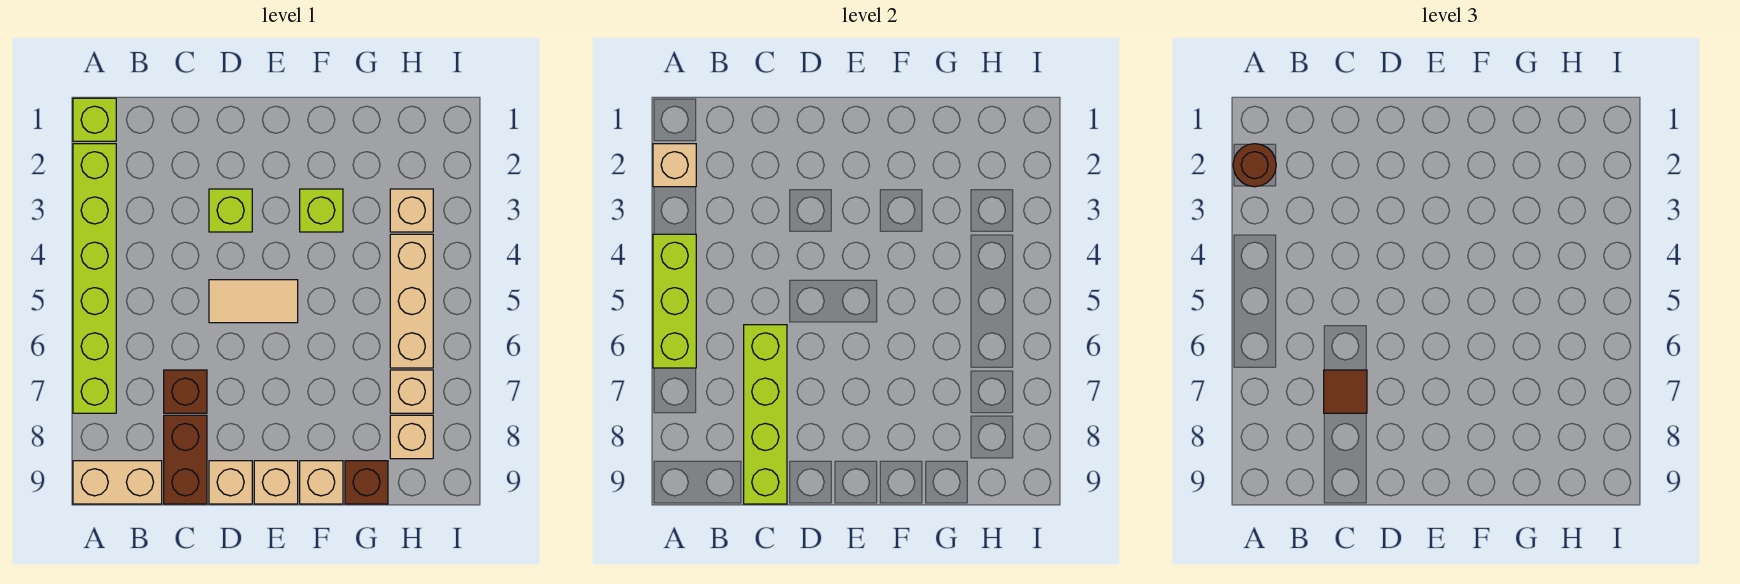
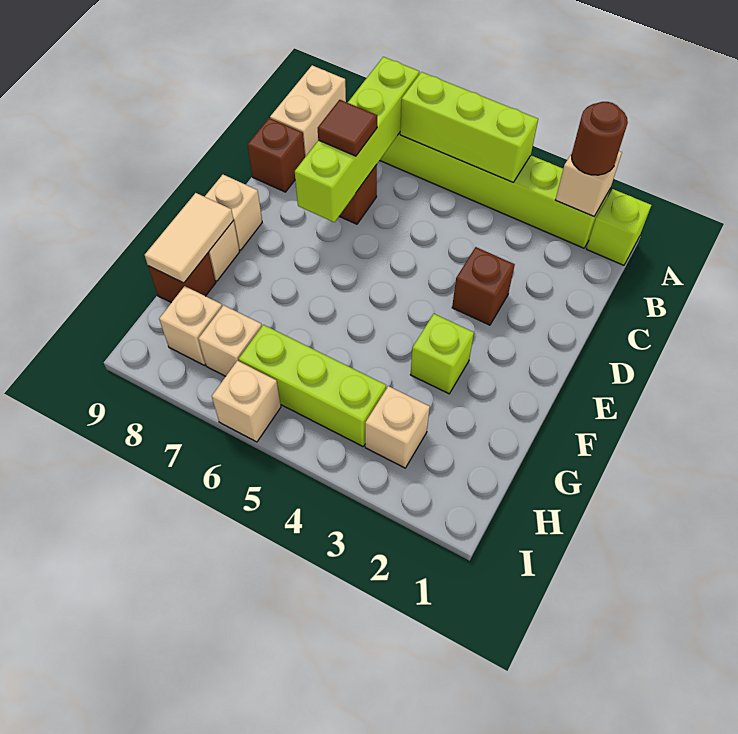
lime 1x4 brick [744,325,787,504] -> lime 1x4 brick turned to [295,57,419,222]
brown 1x2 brick [164,415,207,504] -> brown 1x1 brick [248,118,305,192]
lime 1x1 brick [209,189,252,232] -> brown 1x1 brick [452,247,515,325]
tan 1x2 tile [209,280,298,323] -> tan 1x2 tile moved to [145,193,233,283]
tan 1x1 brick [209,461,252,504] -> tan 1x1 brick moved to [212,361,281,442]
tan 1x3 brick [390,234,433,368] -> lime 1x3 brick [239,325,386,446]

